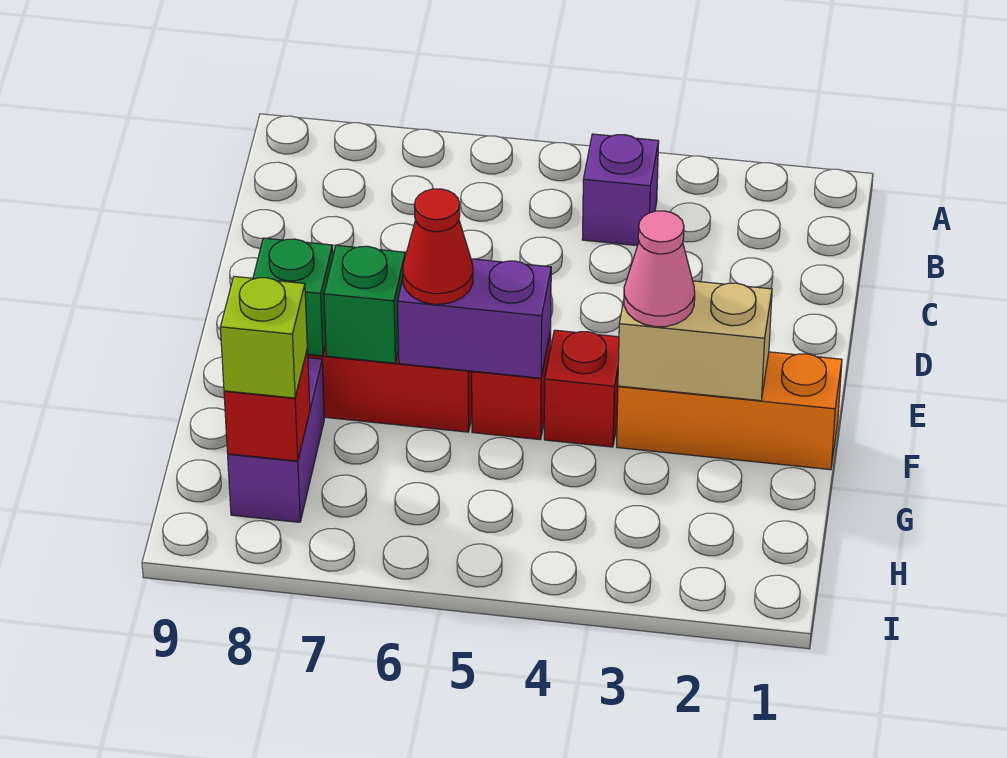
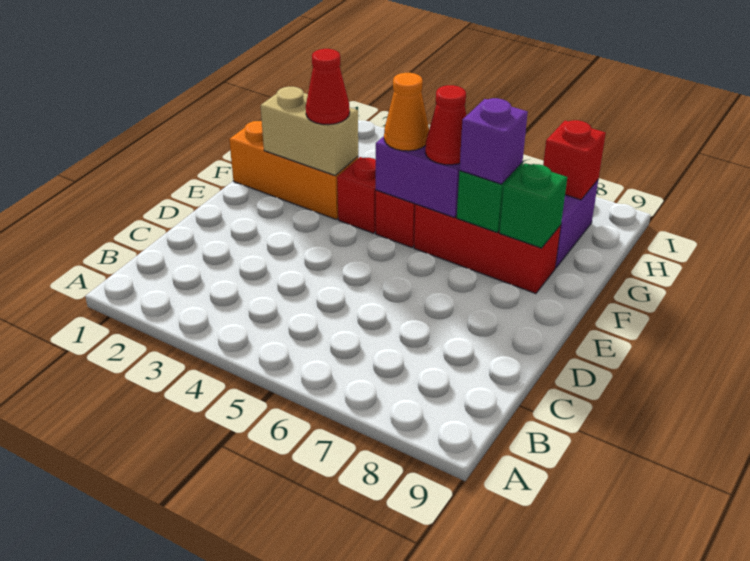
purple 1x1 brick [582,134,659,246] -> purple 1x1 brick moved to [460,98,528,184]
pink 1x1 cone [624,211,695,327] -> red 1x1 cone [306,49,350,125]
none -> orange 1x1 cone [384,73,429,151]
lime 1x1 brick [220,276,307,398] -> none

